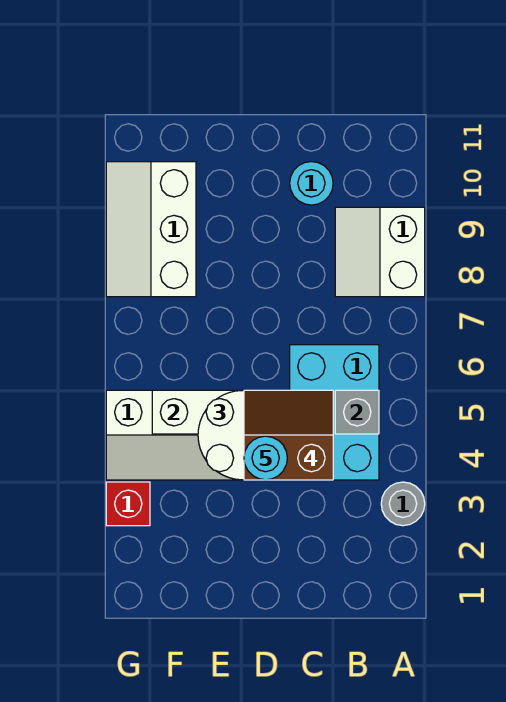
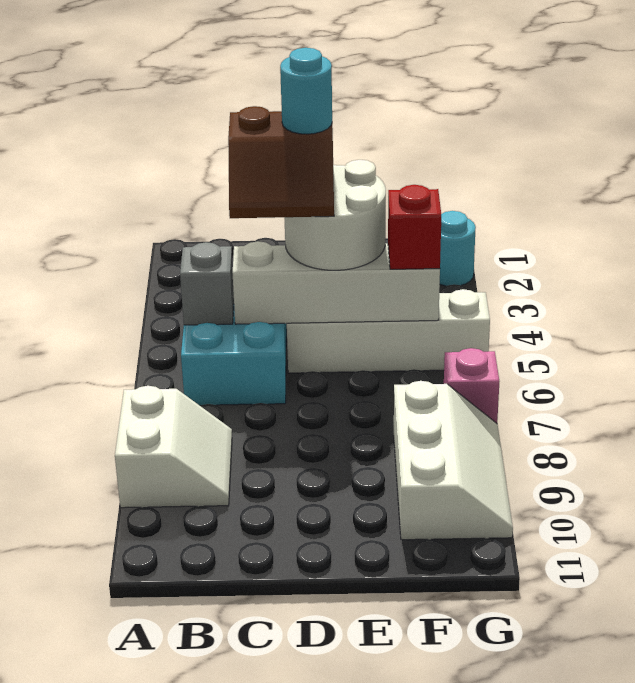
grey 1x1 round brick [381,482,425,526] -> none
cyan 1x1 round brick [290,162,333,205] -> cyan 1x1 round brick moved to [440,211,476,286]
red 1x1 brick [106,482,150,526] -> red 1x1 brick moved to [388,185,441,269]
none -> pink 1x1 brick [444,348,499,423]

